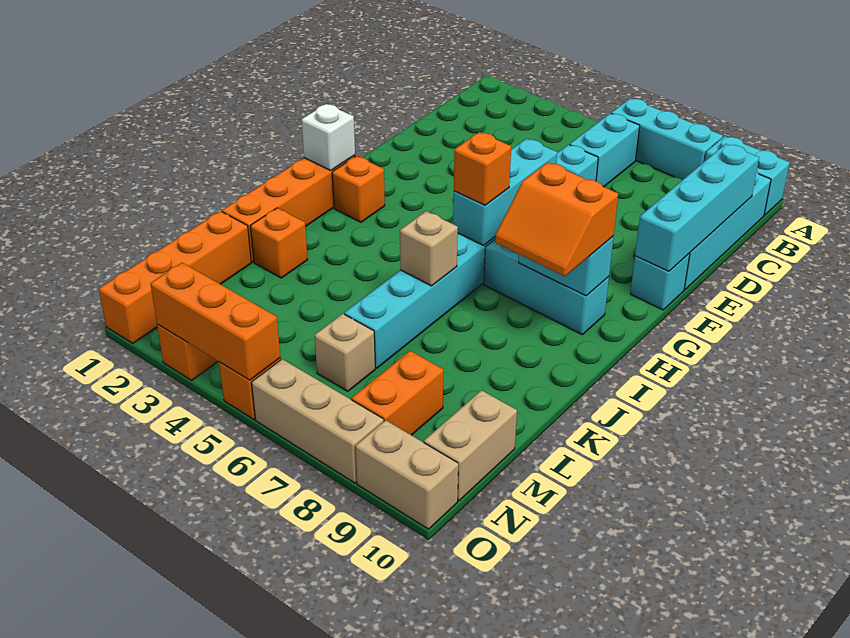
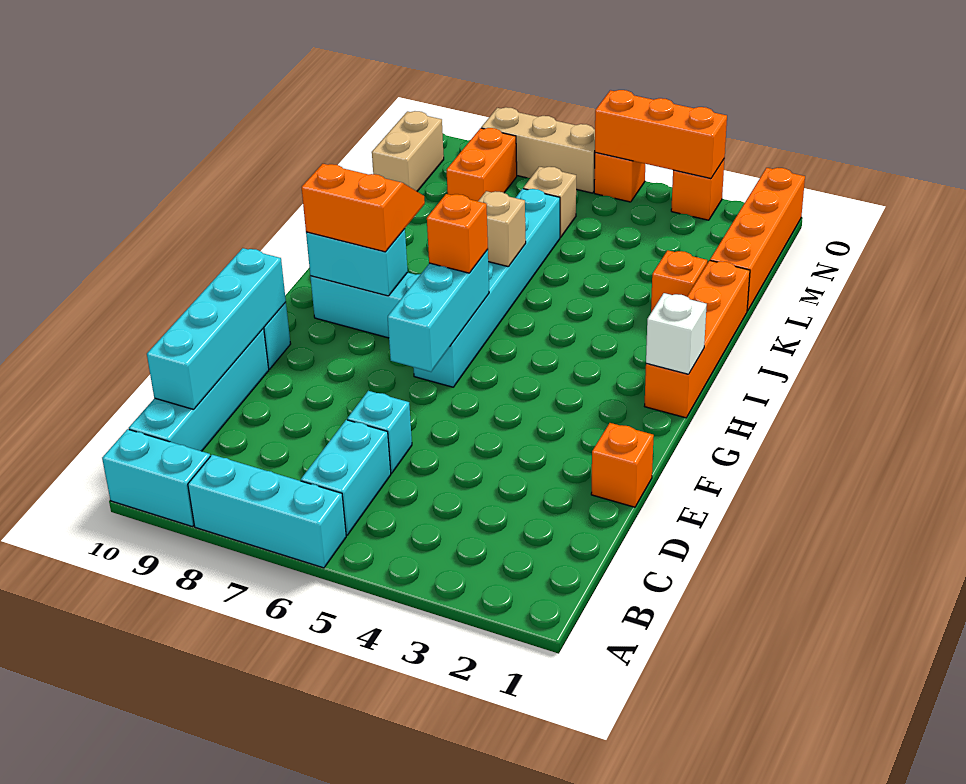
orange 1x1 brick [332,156,385,222] -> orange 1x1 brick moved to [591,423,654,507]
tan 1x2 brick [356,420,458,529] -> none

